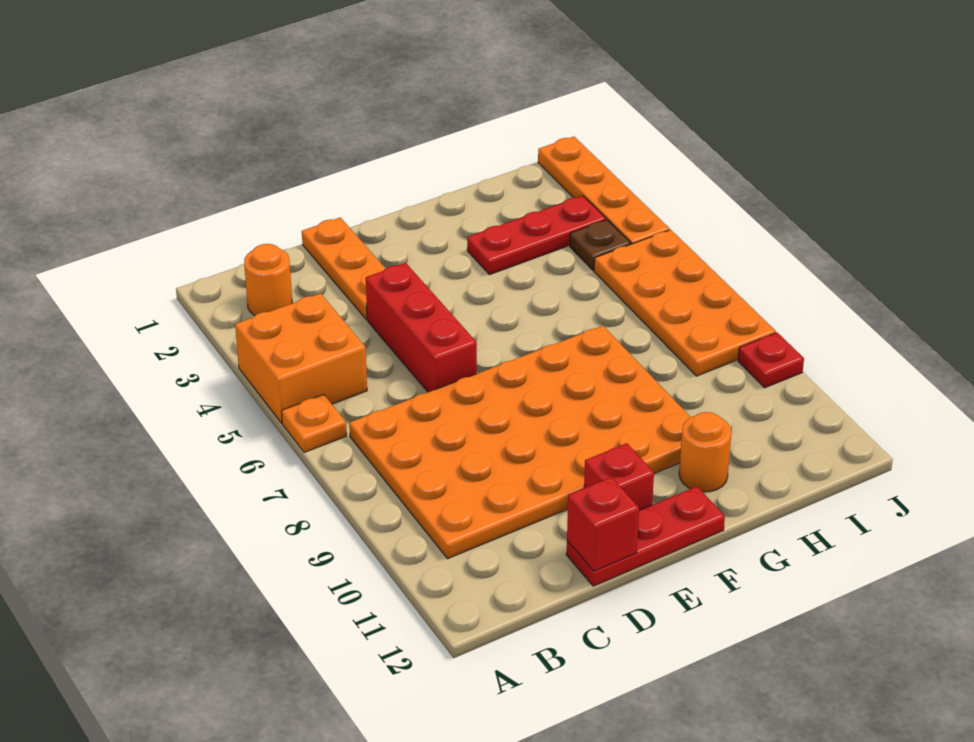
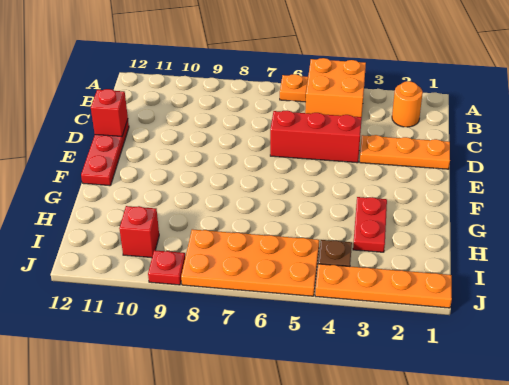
orange 4x6 plate [349,326,691,559] -> none
red 1x1 brick [584,443,654,510] -> red 1x1 brick moved to [119,206,159,258]
red 1x3 plate [467,196,606,275] -> red 1x2 plate [353,197,387,252]
orange 1x1 round brick [679,412,731,492] -> none

